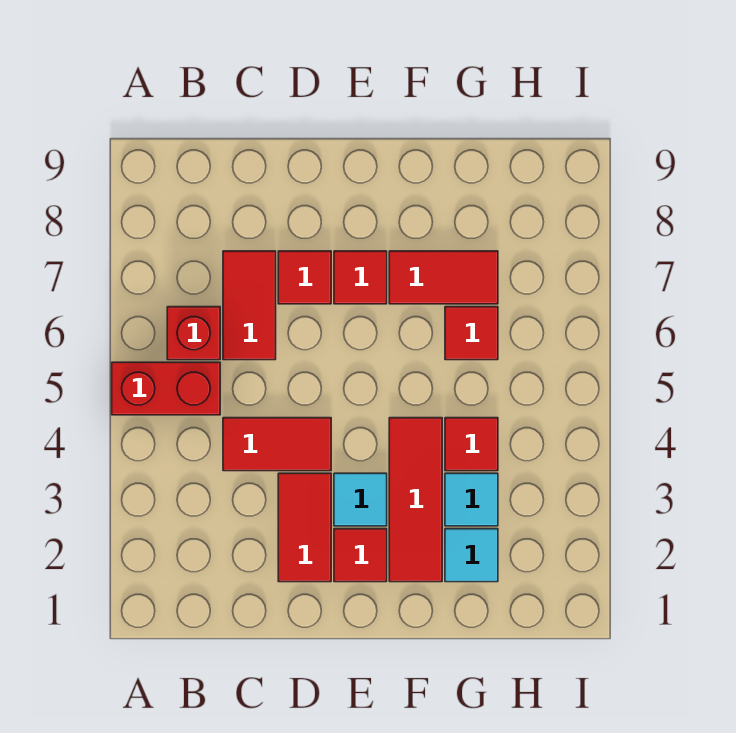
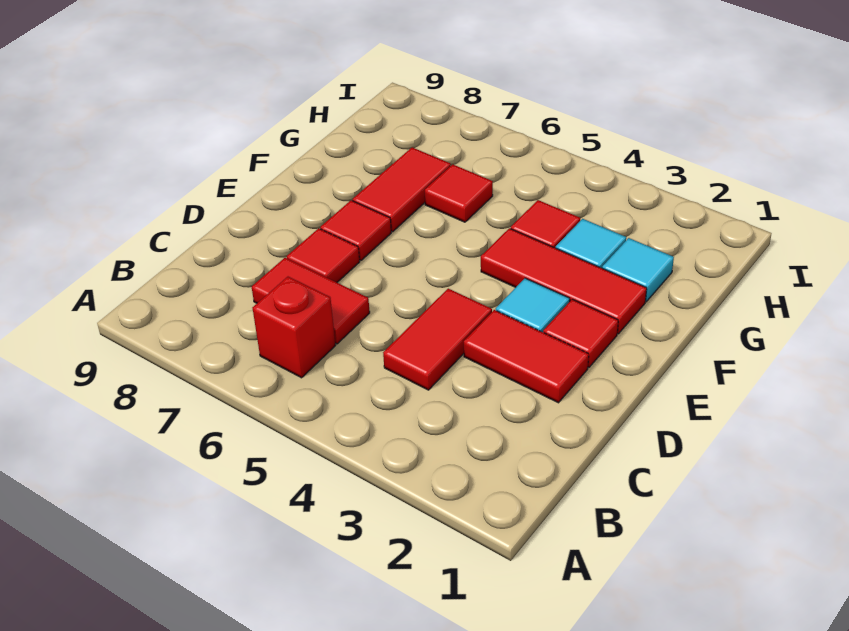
red 1x2 brick [112,362,220,415] -> none

